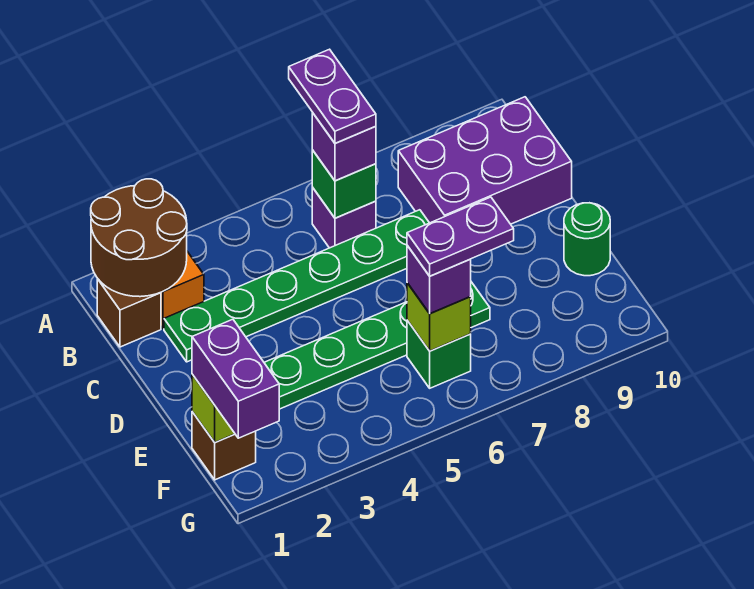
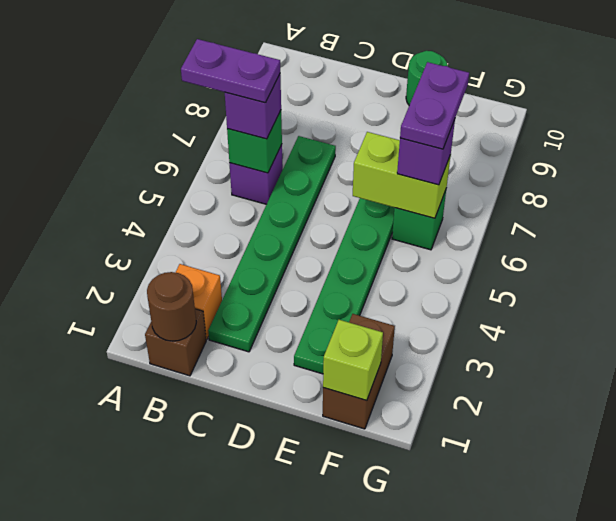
brown 2x2 round brick [91,179,187,297] -> brown 1x1 round brick [147,272,196,341]
purple 2x3 brick [398,97,572,224] -> none
brown 1x1 brick [192,412,256,480] -> brown 1x2 brick [323,314,395,429]
purple 1x2 brick [192,319,279,438] -> none
lime 1x1 brick [407,283,471,351] -> lime 1x2 brick [353,132,451,218]

